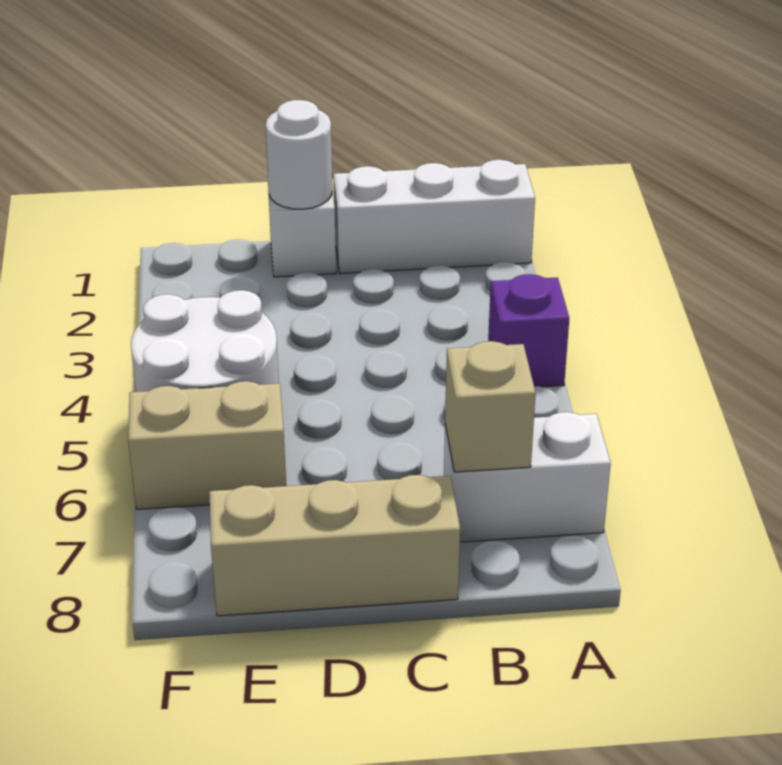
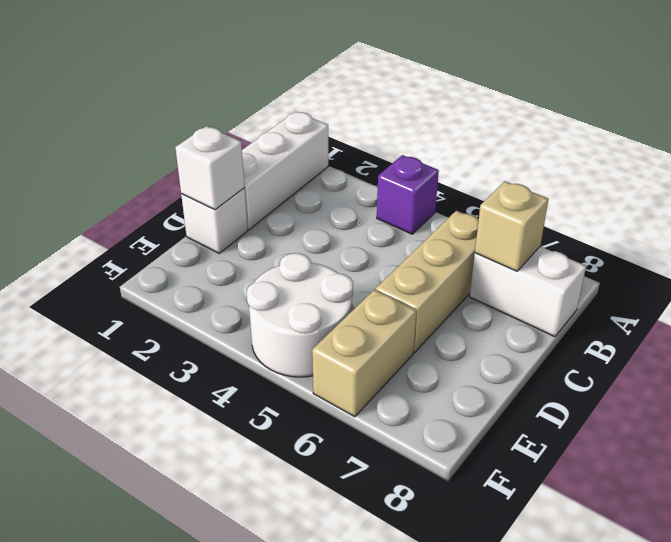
white 1x2 brick [444,412,611,542] -> white 1x2 brick turned to [470,246,586,337]
tan 1x3 brick [209,475,460,616] -> tan 1x3 brick moved to [376,211,479,353]
white 1x1 round brick [266,100,332,209] -> white 1x1 brick [175,126,245,210]

